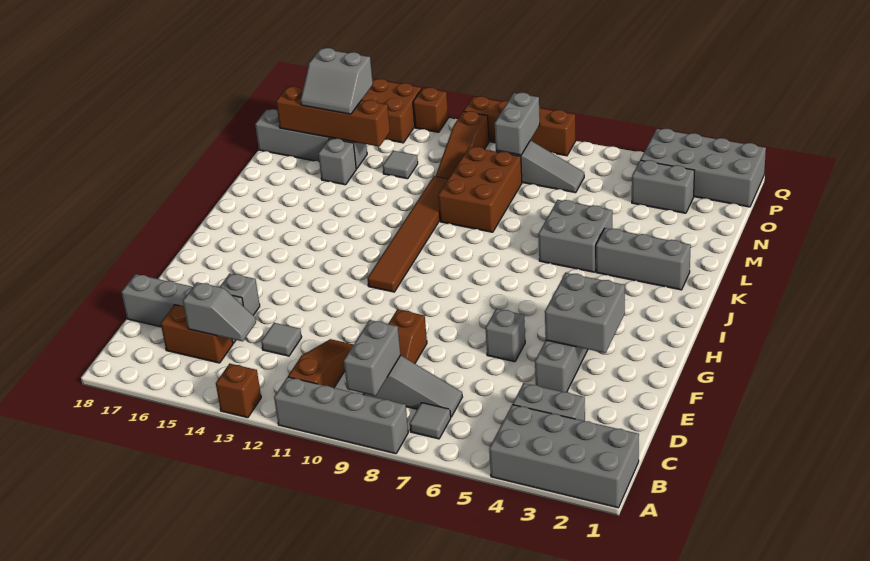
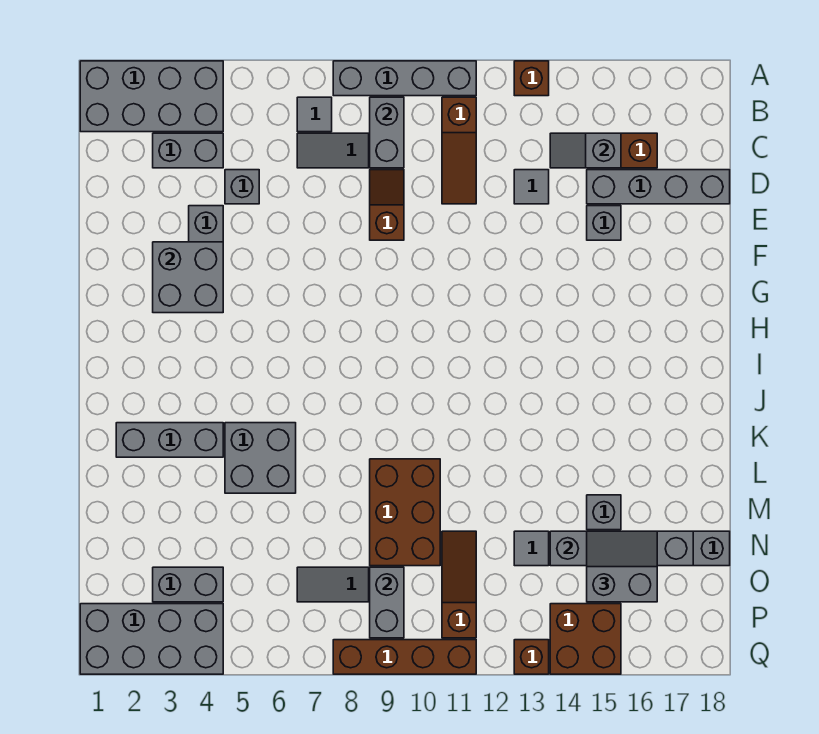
grey 1x1 brick [486,309,525,362] -> grey 1x1 brick moved to [225,170,259,204]
brown 1x6 tile [367,176,448,292] -> none
brown 1x4 brick [276,86,390,147] -> grey 1x4 brick [550,531,693,566]

